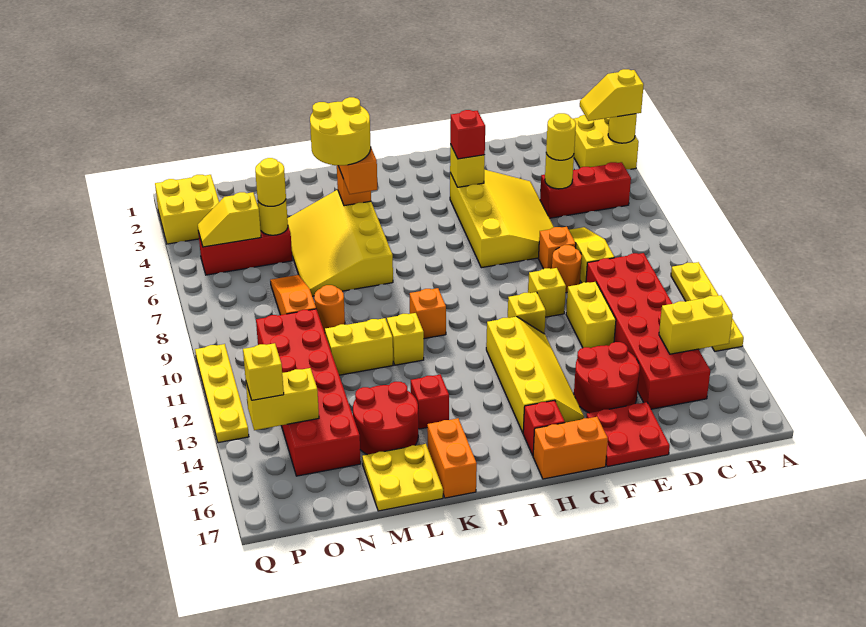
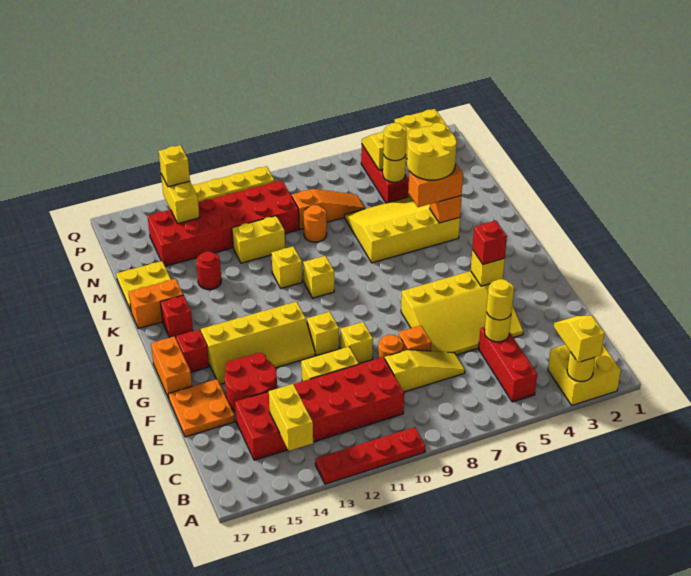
yellow 1x4 plate [671,262,744,351] -> red 1x4 plate [315,427,425,484]
red 2x2 plate [586,402,670,467] -> orange 2x2 plate [168,379,235,437]
orange 1x1 brick [410,288,446,339] -> yellow 1x1 brick [303,256,334,298]
red 1x1 brick [411,374,449,429] -> red 1x1 brick moved to [160,295,193,338]
yellow 1x2 brick [325,318,393,375] -> yellow 1x2 brick turned to [232,216,285,263]
red 2x2 round brick [353,382,418,455] -> red 1x1 round brick [196,251,221,290]

